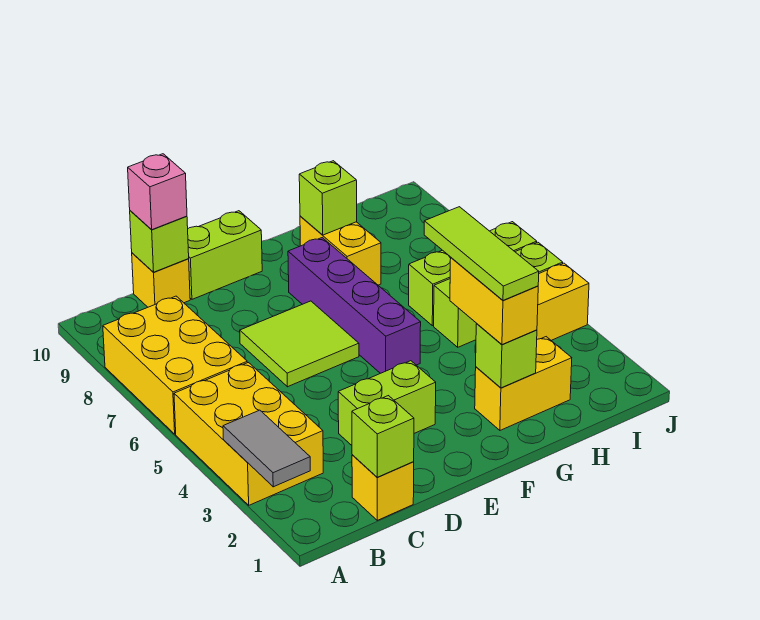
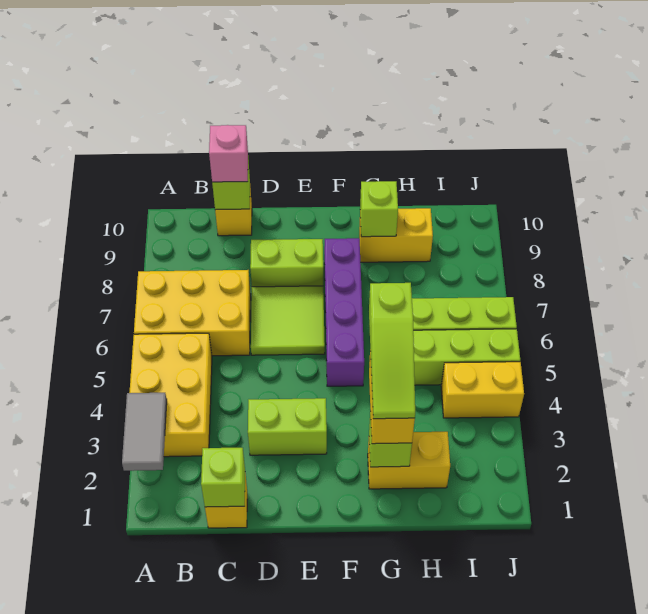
yellow 2x3 brick [103,296,247,434] -> yellow 2x3 brick turned to [134,270,251,356]
lime 1x2 brick [188,211,262,299] -> lime 1x2 brick moved to [250,239,323,287]
lime 1x3 tile [424,207,539,300] -> lime 1x3 slope [369,283,415,419]
yellow 1x2 brick [300,216,381,285] -> yellow 1x2 brick turned to [359,208,433,262]

